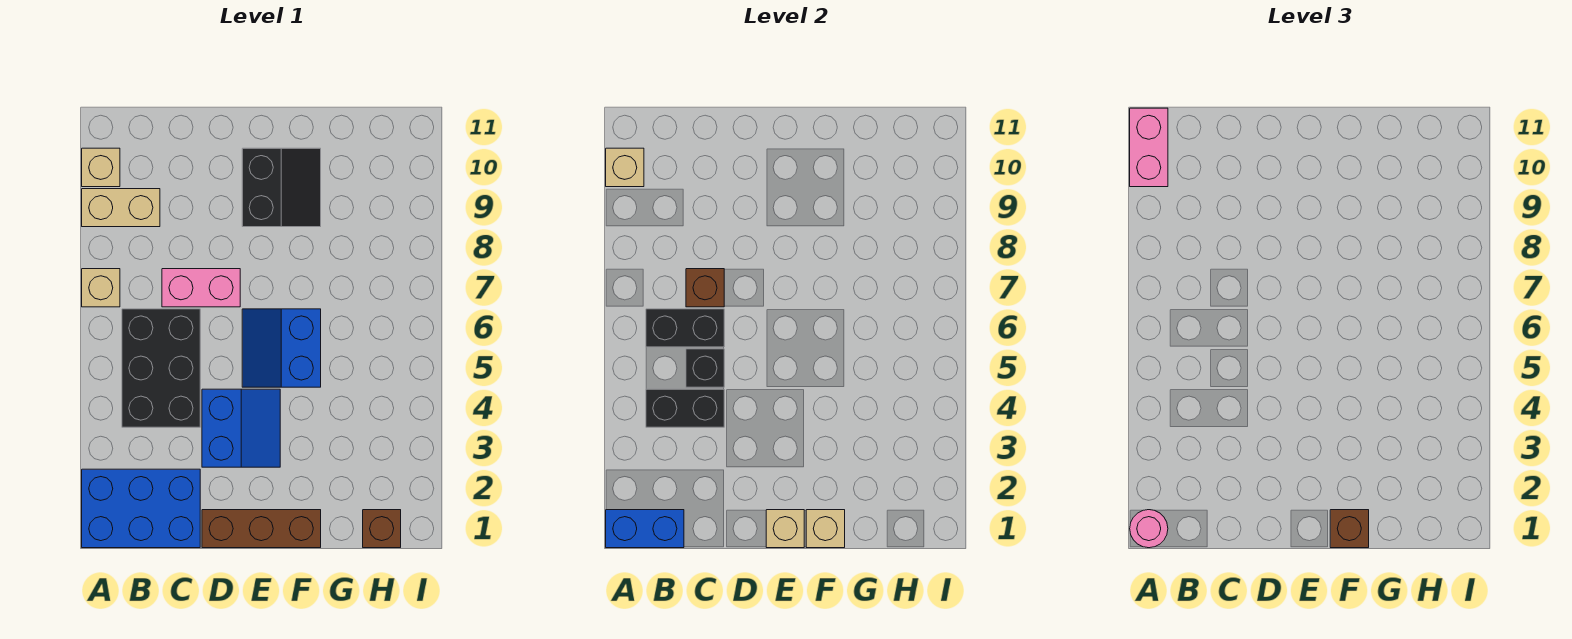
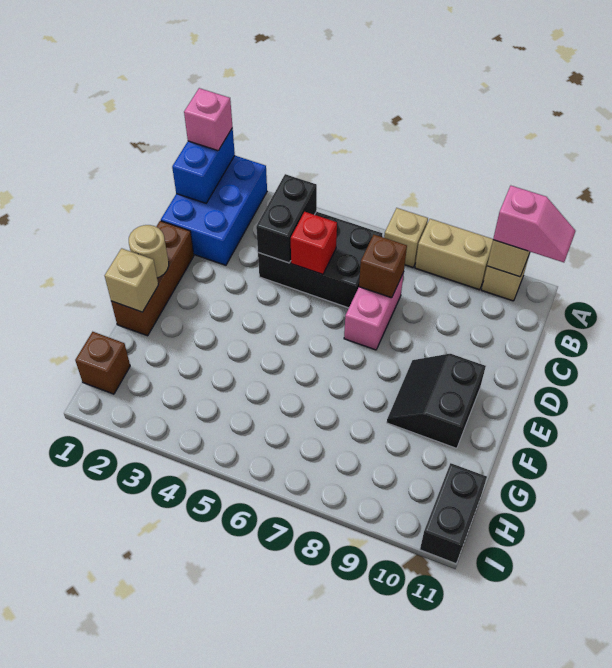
pink 1x1 round brick [1130,510,1168,548] -> pink 1x1 brick [184,88,233,151]
tan 1x2 brick [82,189,160,227] -> tan 1x2 brick turned to [415,219,493,290]
pink 1x2 brick [1130,108,1168,187] -> pink 1x2 slope [493,186,575,262]
black 1x2 brick [646,309,724,347] -> black 1x2 brick moved to [420,463,487,564]
black 1x1 brick [686,349,724,387] -> red 1x1 brick [291,212,337,274]
blue 2x2 slope [202,389,280,467] -> none
tan 1x1 brick [766,510,804,548] -> tan 1x1 round brick [129,225,169,278]
blue 2x2 slope [242,309,321,387] -> none
black 2x2 slope [242,148,321,227] -> black 2x2 slope turned to [387,354,486,448]
brown 1x1 brick [1330,510,1369,548] -> none

